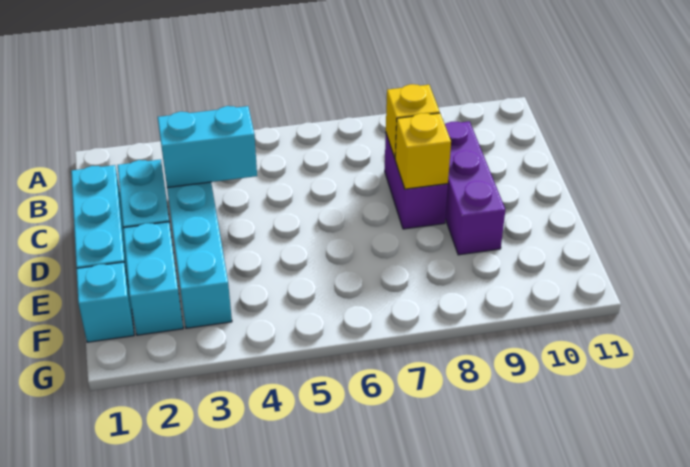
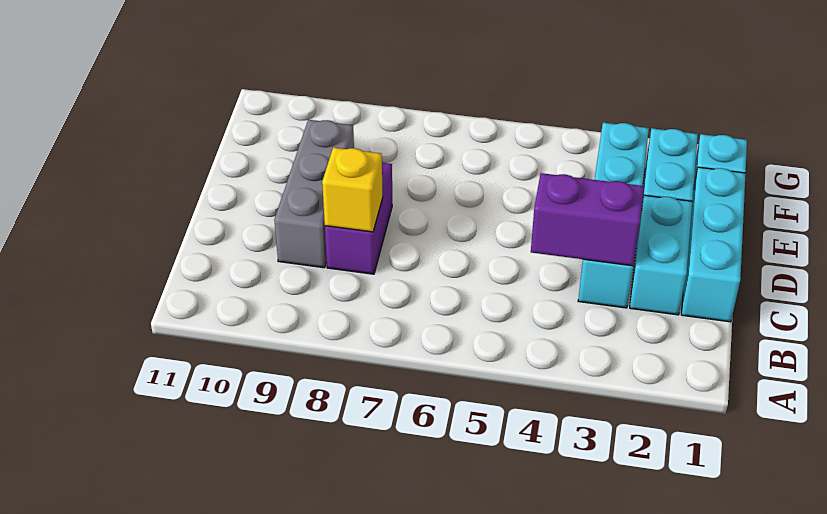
cyan 1x2 brick [158,106,257,188] -> purple 1x2 brick [531,173,644,266]
purple 1x3 brick [445,121,505,255] -> grey 1x3 brick [274,120,354,268]
yellow 1x1 brick [395,113,451,189] -> none

